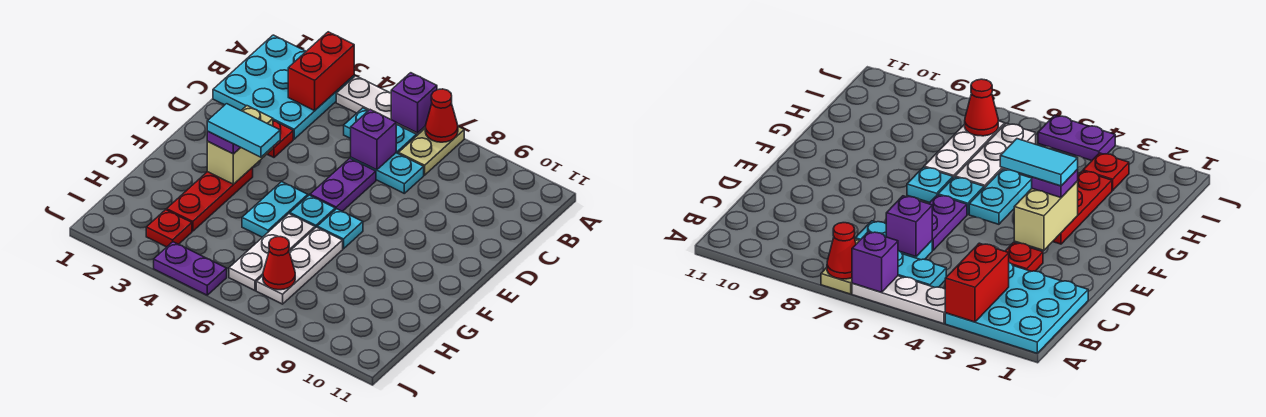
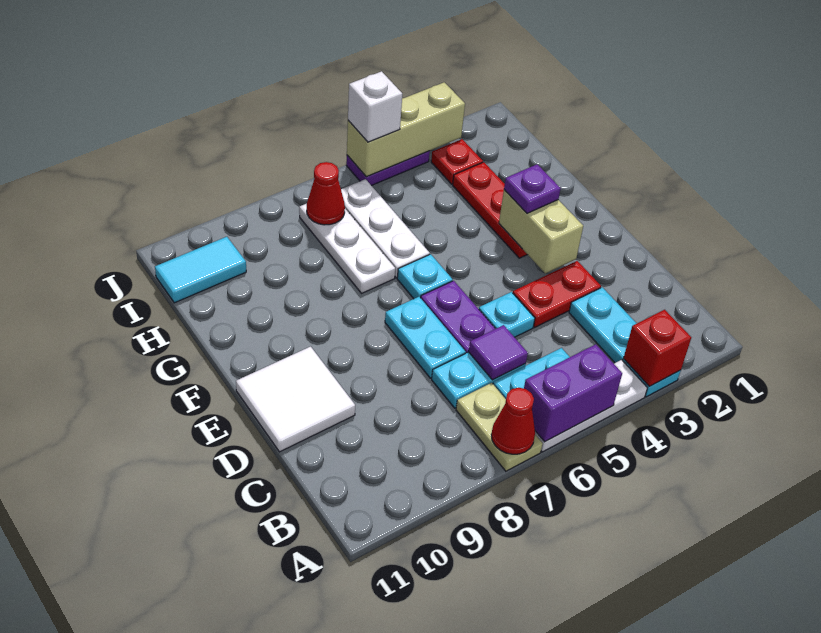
cyan 3x3 plate [213,35,354,139] -> cyan 1x3 plate [569,287,681,397]
red 1x2 brick [288,32,354,111] -> red 1x1 brick [623,310,691,386]
purple 1x1 brick [391,73,437,133] -> purple 1x2 brick [524,344,622,442]
purple 1x1 brick [351,110,396,170] -> purple 1x1 tile [469,325,528,380]
red 1x1 plate [267,121,293,157] -> red 1x2 plate [513,261,601,327]
none -> white 2x2 tile [236,347,355,452]
cyan 1x2 tile [207,104,280,157] -> cyan 1x2 tile moved to [155,237,246,303]
cyan 1x2 plate [242,182,308,237] -> cyan 1x2 plate moved to [385,297,466,378]
cyan 1x1 plate [317,209,363,249] -> cyan 1x1 plate moved to [479,292,535,337]
none -> tan 1x3 brick [347,82,465,177]
none -> white 1x1 brick [348,71,402,142]

